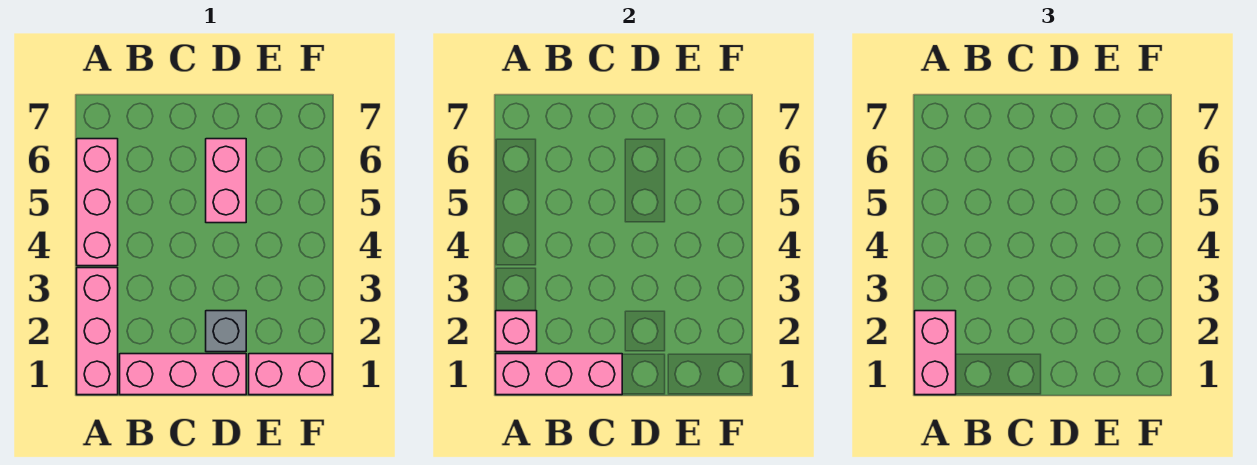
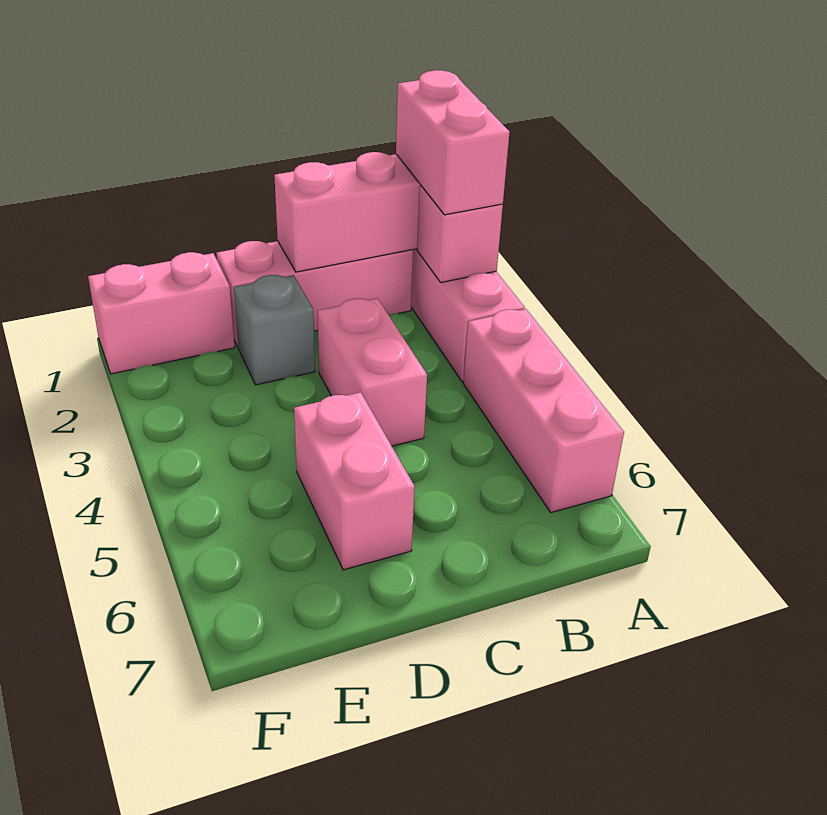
none -> pink 1x2 brick [317,298,427,446]

